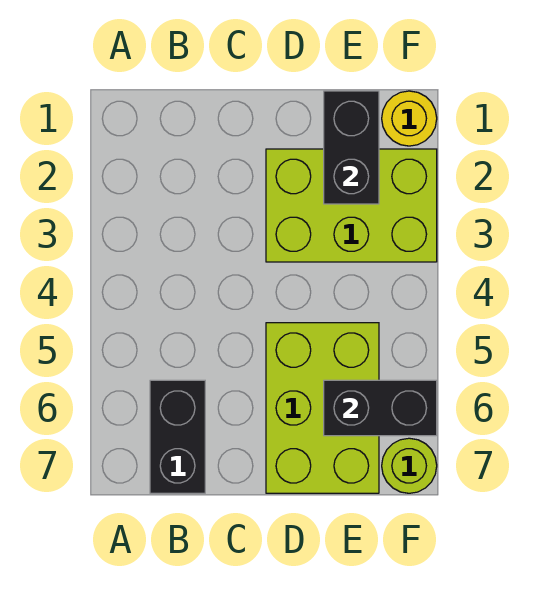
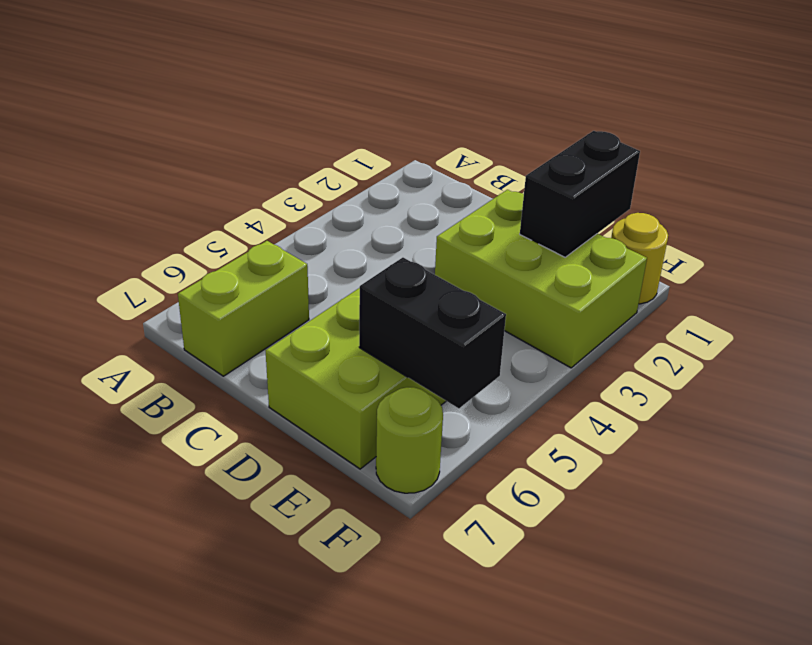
black 1x2 brick [150,380,205,493] -> lime 1x2 brick [178,241,309,376]

